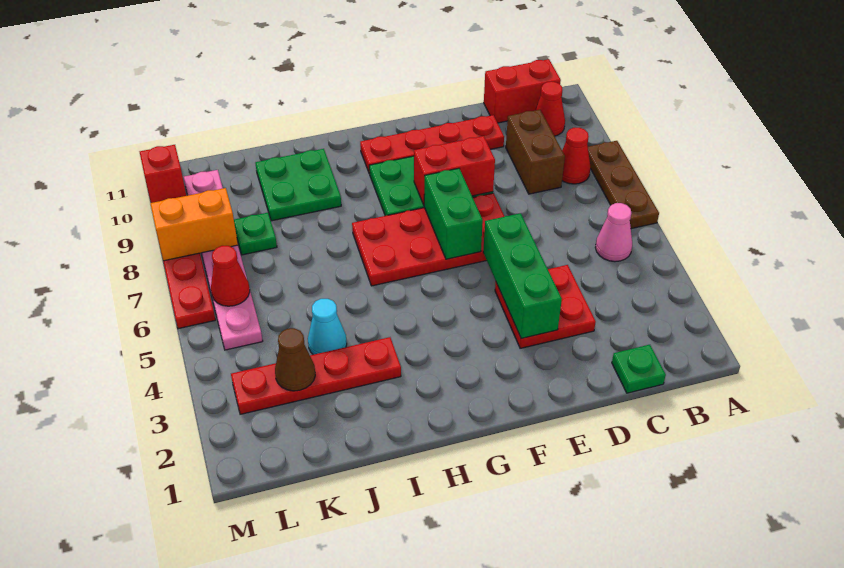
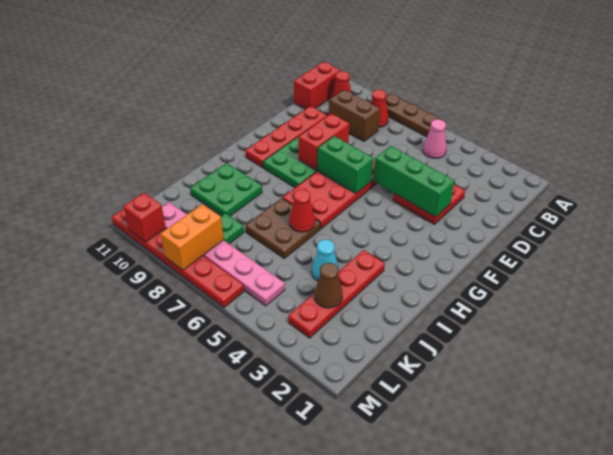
green 1x1 plate [612,345,666,393] -> none
none -> brown 2x2 plate [245,198,320,259]
red 1x1 cone [211,246,250,306] -> red 1x1 cone moved to [289,190,315,232]

